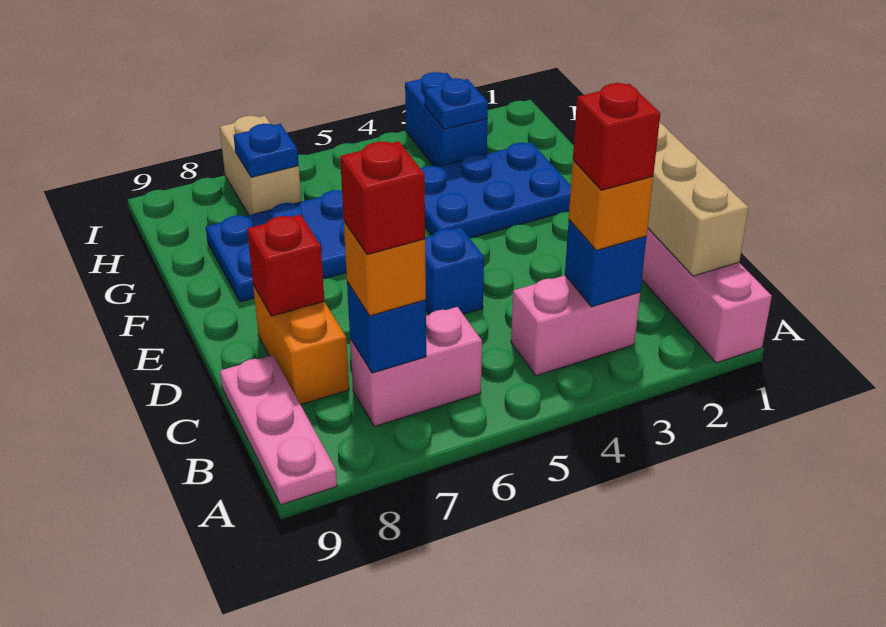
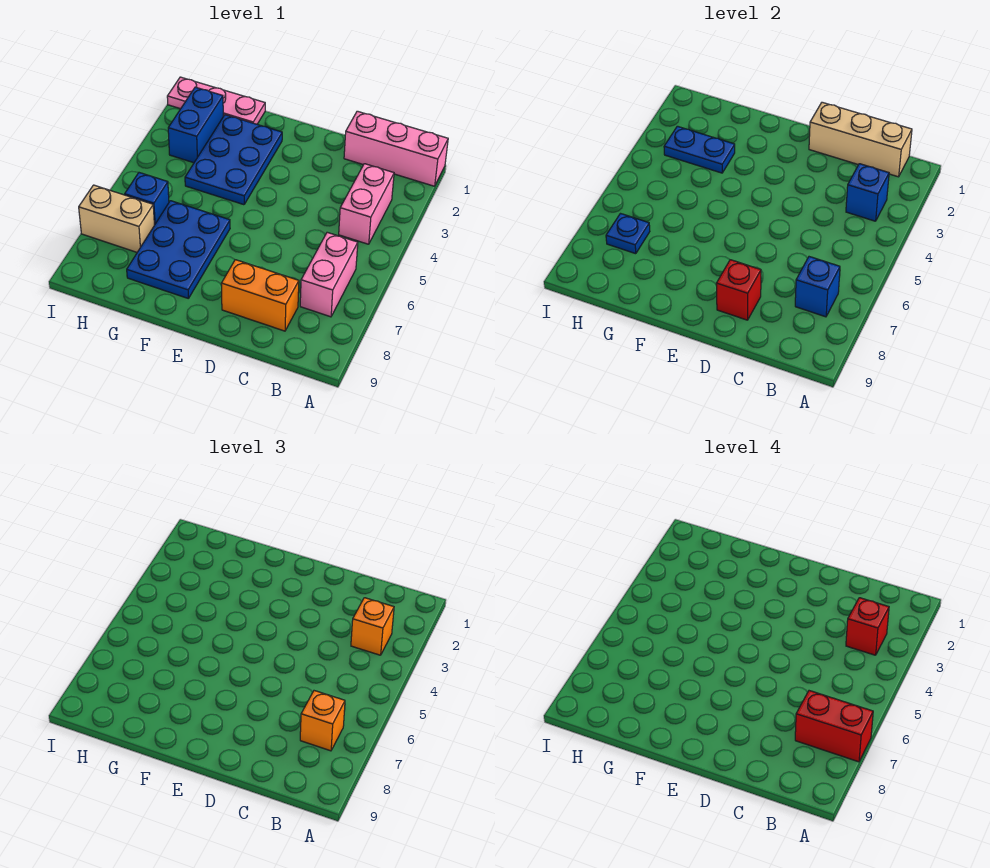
pink 1x3 plate [220,355,337,505] -> pink 1x3 plate moved to [167,77,265,124]
red 1x1 brick [340,141,425,255] -> red 1x2 brick [795,691,873,762]
blue 1x1 brick [425,228,484,314] -> blue 1x1 brick moved to [125,173,169,225]
blue 1x2 brick [405,72,488,167] -> blue 1x2 brick turned to [168,87,223,163]
blue 1x1 plate [424,78,488,129] -> blue 1x2 plate [664,126,735,173]

